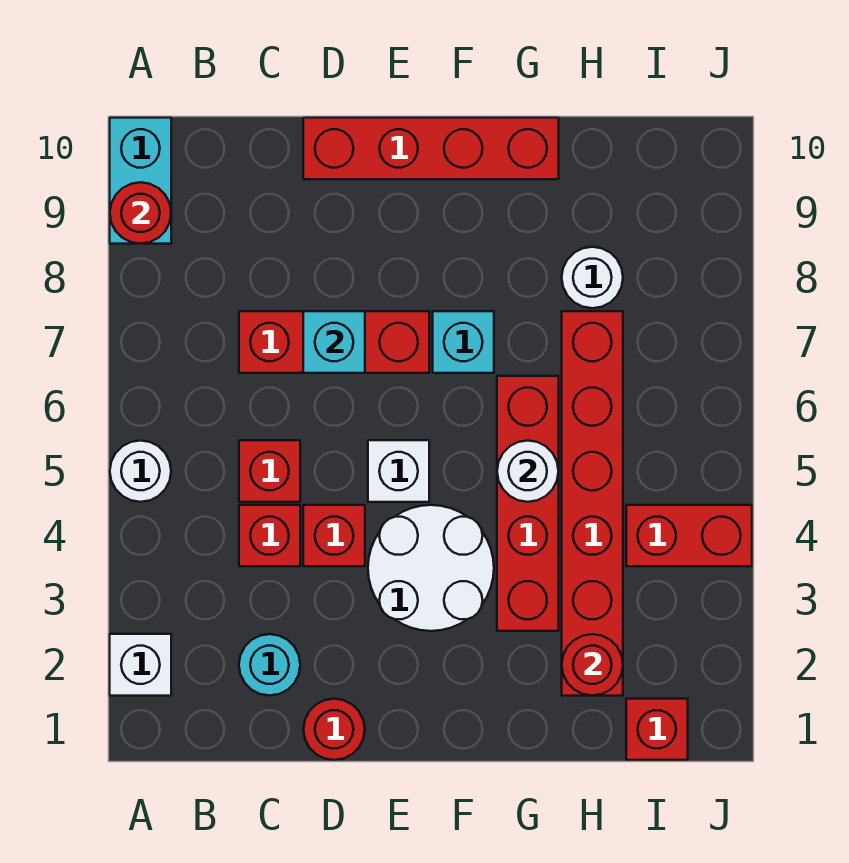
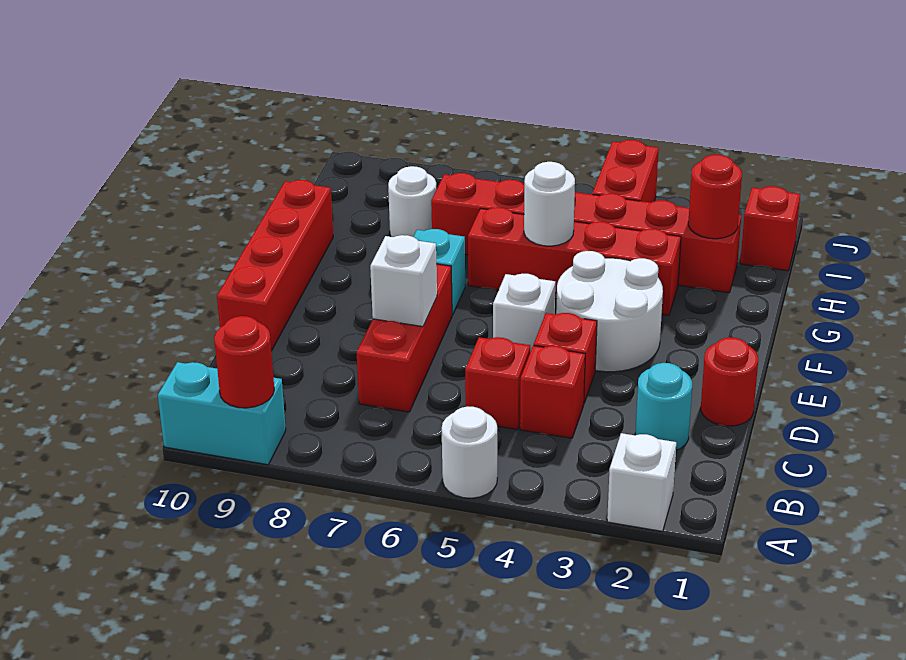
cyan 1x1 brick [303,311,365,373] -> white 1x1 brick [370,235,437,327]

